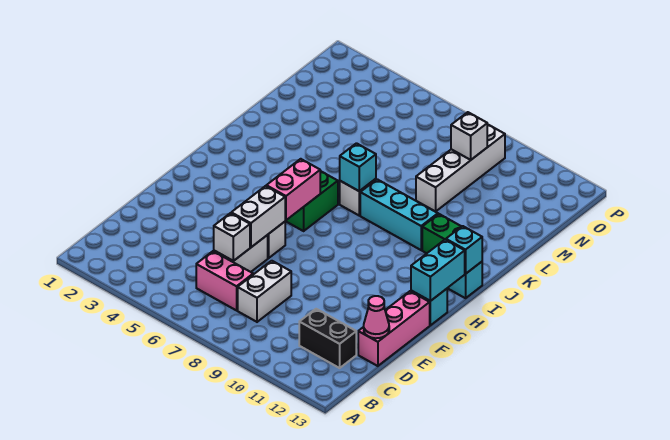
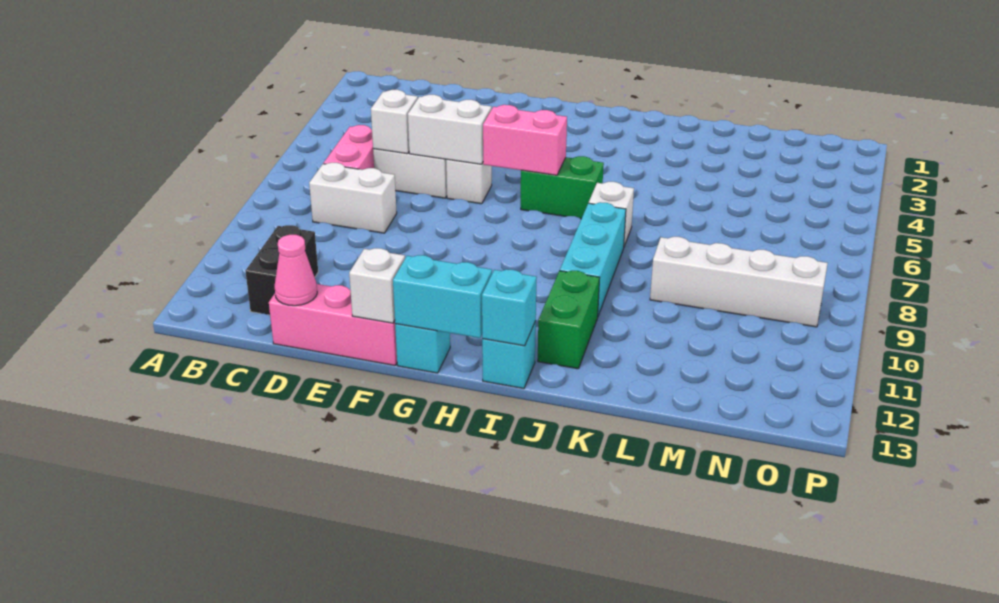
cyan 1x1 brick [340,143,376,191] -> none
white 1x1 brick [451,112,487,160] -> white 1x1 brick moved to [349,248,405,323]

